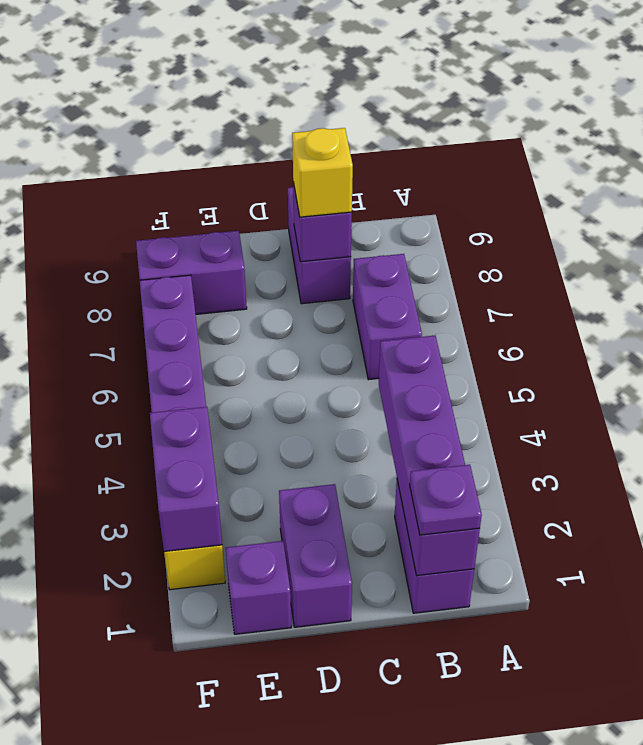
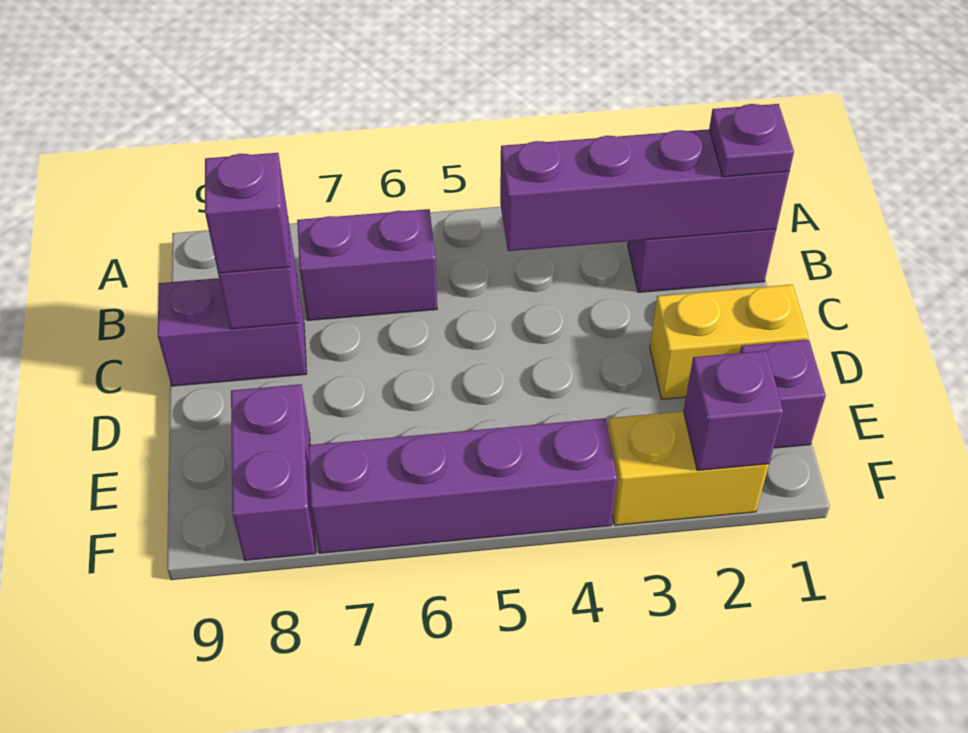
yellow 1x1 brick [292,128,353,217] -> purple 1x1 brick [205,153,290,273]
purple 1x2 brick [279,484,352,627] -> yellow 1x2 brick [650,285,808,399]
purple 1x2 brick [150,407,222,551] -> purple 1x1 brick [684,351,783,470]

